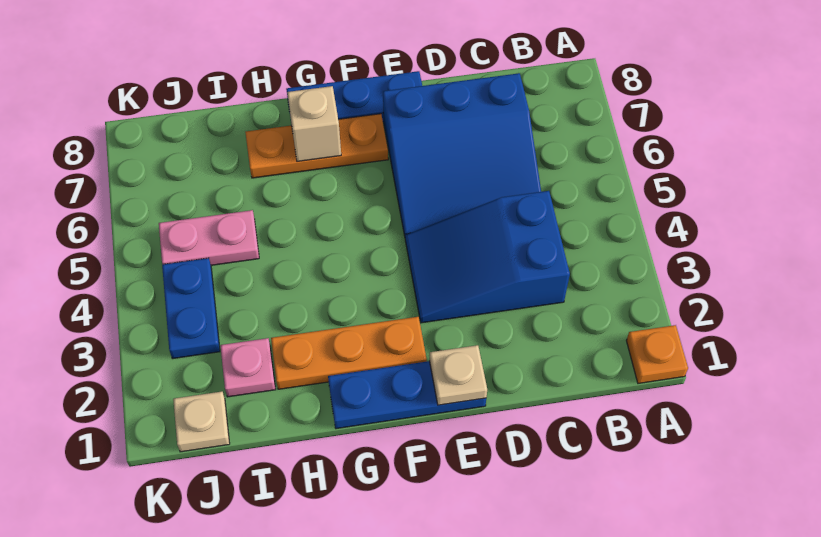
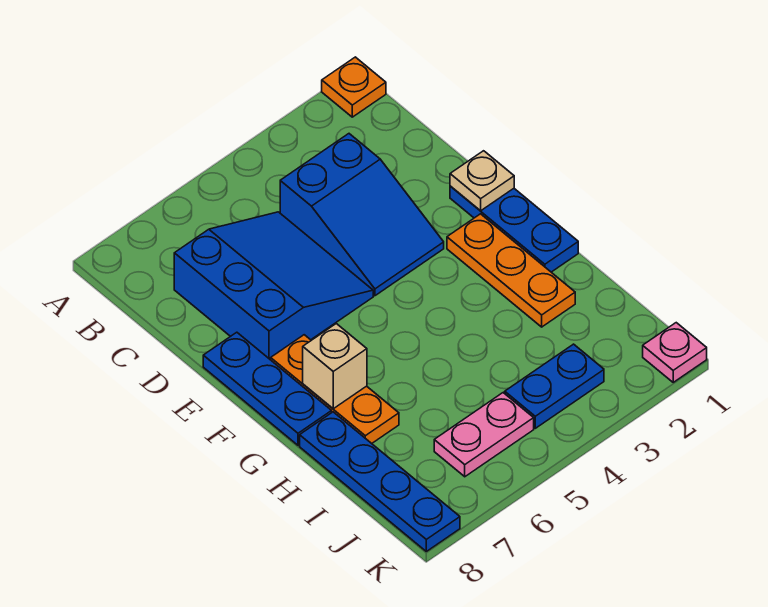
none -> blue 1x4 plate [300,412,460,551]
pink 1x1 plate [220,338,276,397] -> pink 1x1 plate moved to [643,323,707,382]
pink 1x2 plate [159,210,259,265] -> pink 1x2 plate turned to [434,393,534,477]
tan 1x1 plate [173,392,230,452] -> none

